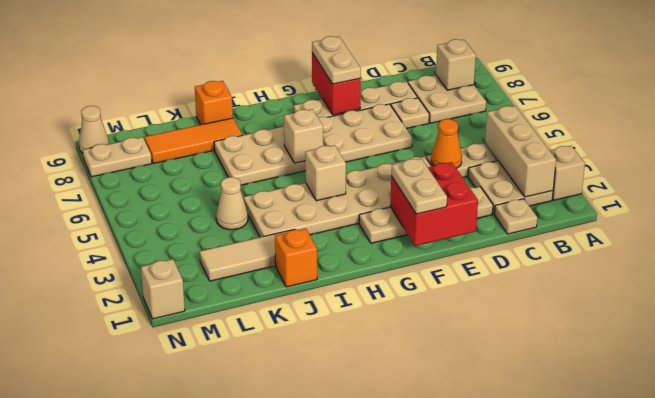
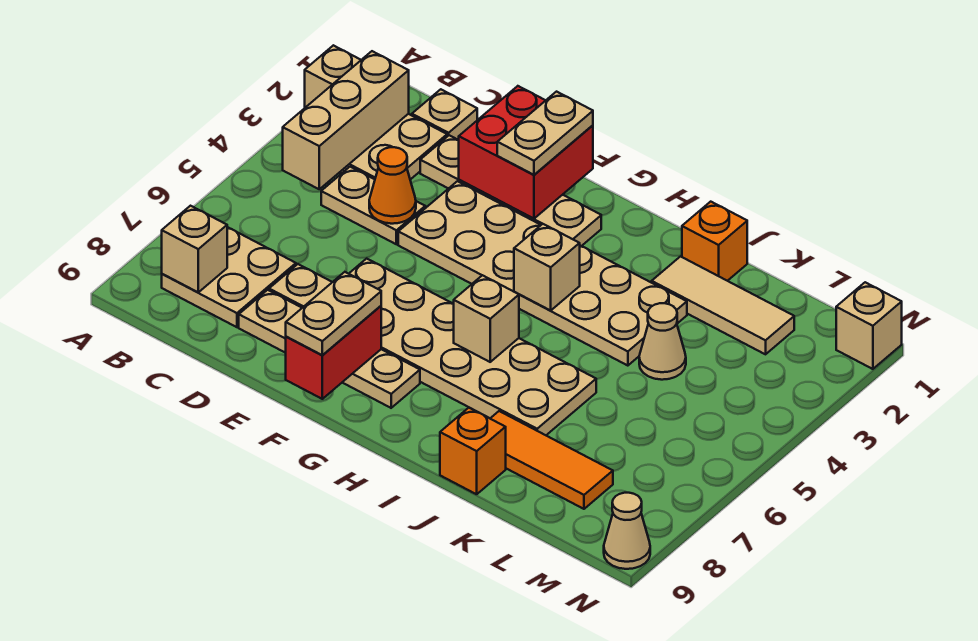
tan 1x2 plate [83,137,152,177] -> none

